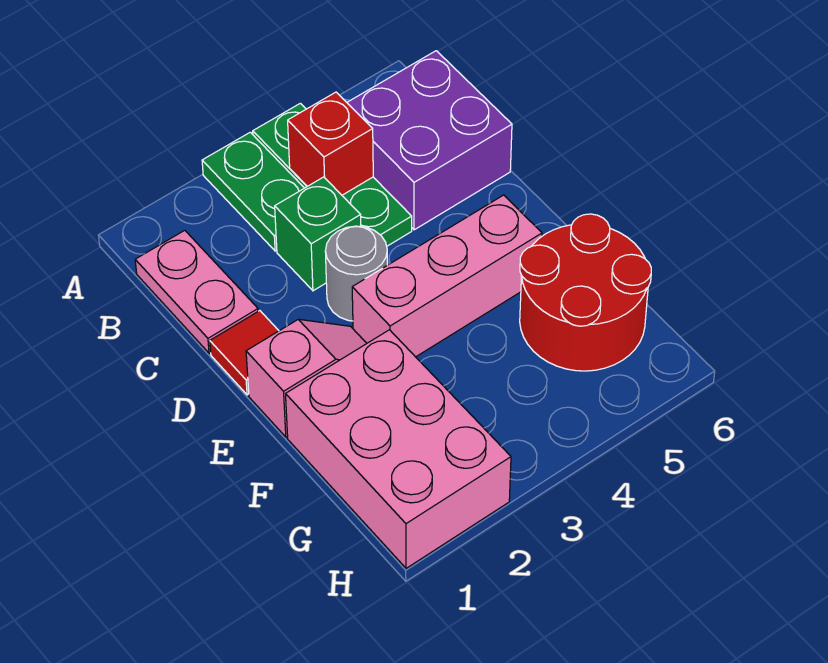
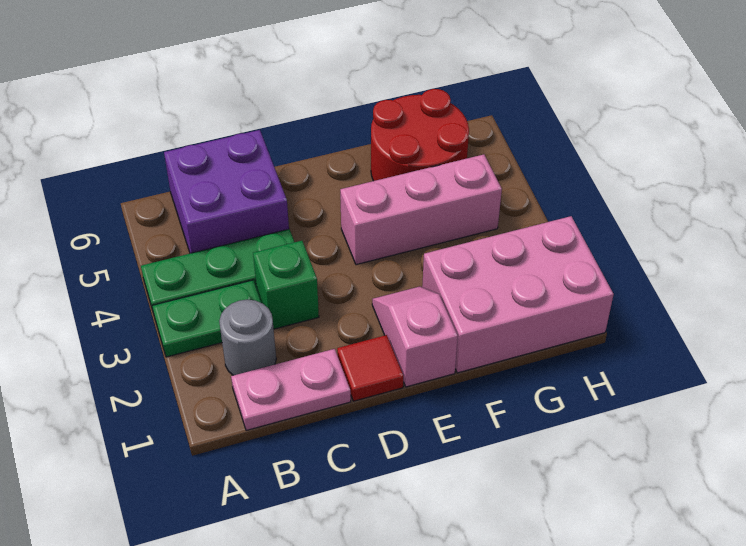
red 1x1 brick [288,92,373,195] -> none
grey 1x1 round brick [325,226,387,321] -> grey 1x1 round brick moved to [219,300,276,375]
pink 1x3 brick [352,195,542,357] -> pink 1x3 brick turned to [340,154,502,265]

